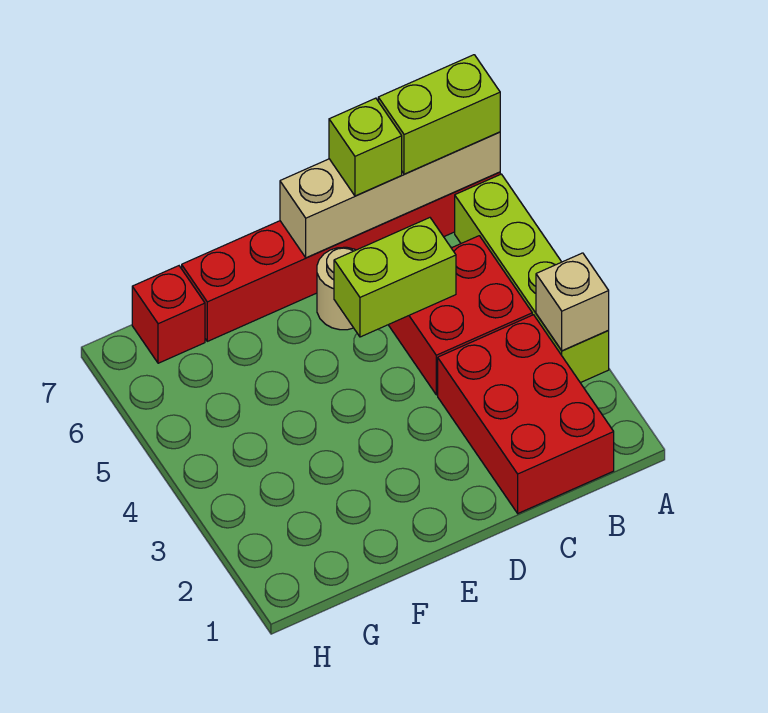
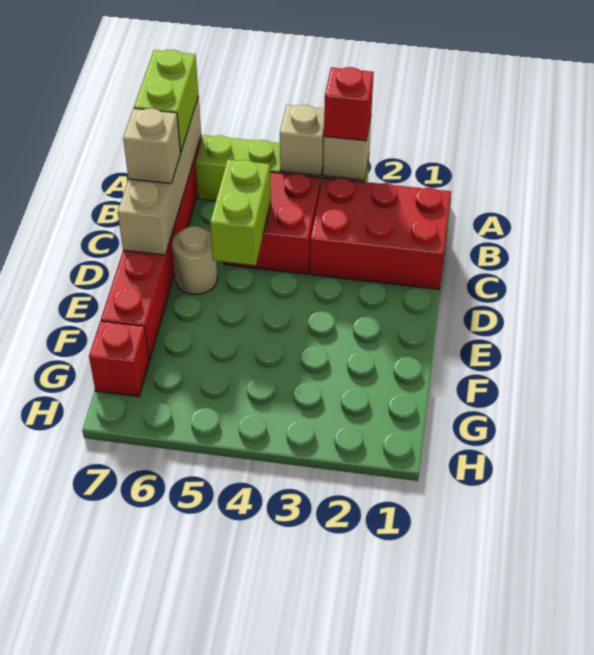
none -> red 1x1 brick [324,67,374,141]
none -> tan 1x1 brick [280,105,325,175]
lime 1x1 brick [329,98,402,196] -> tan 1x1 brick [123,108,180,184]

